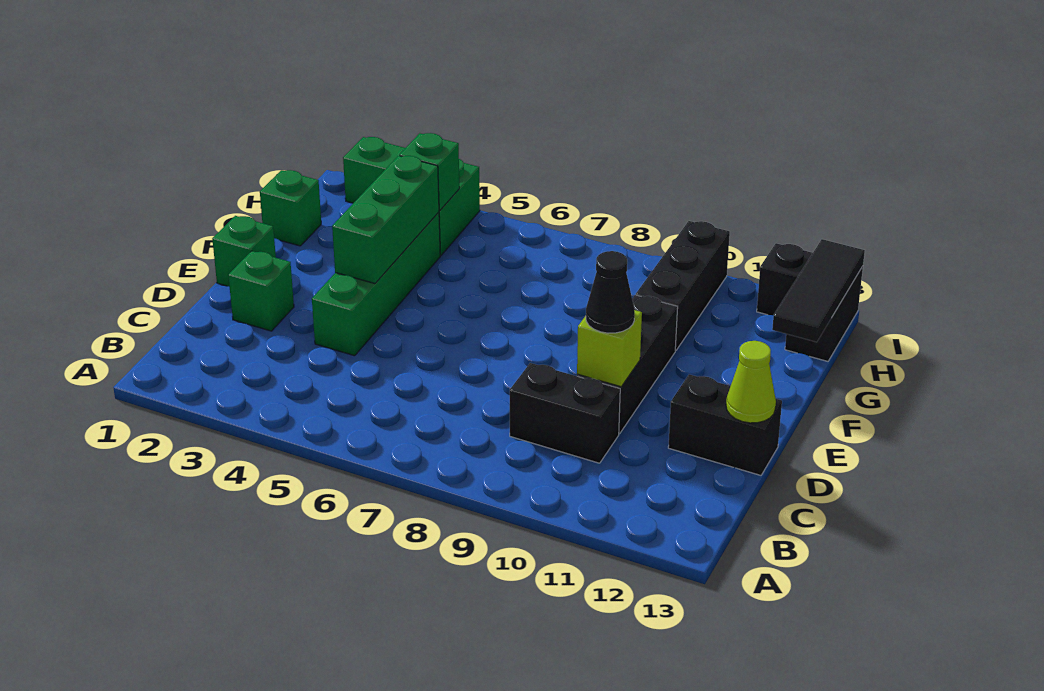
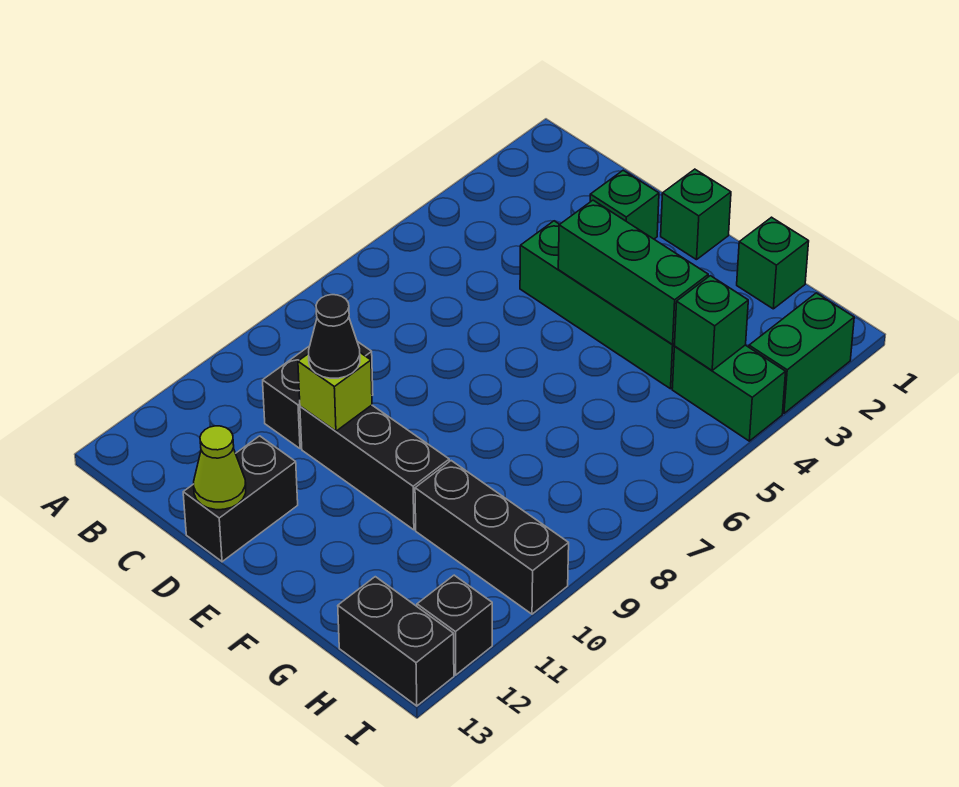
black 1x3 tile [772,239,865,342] -> none

